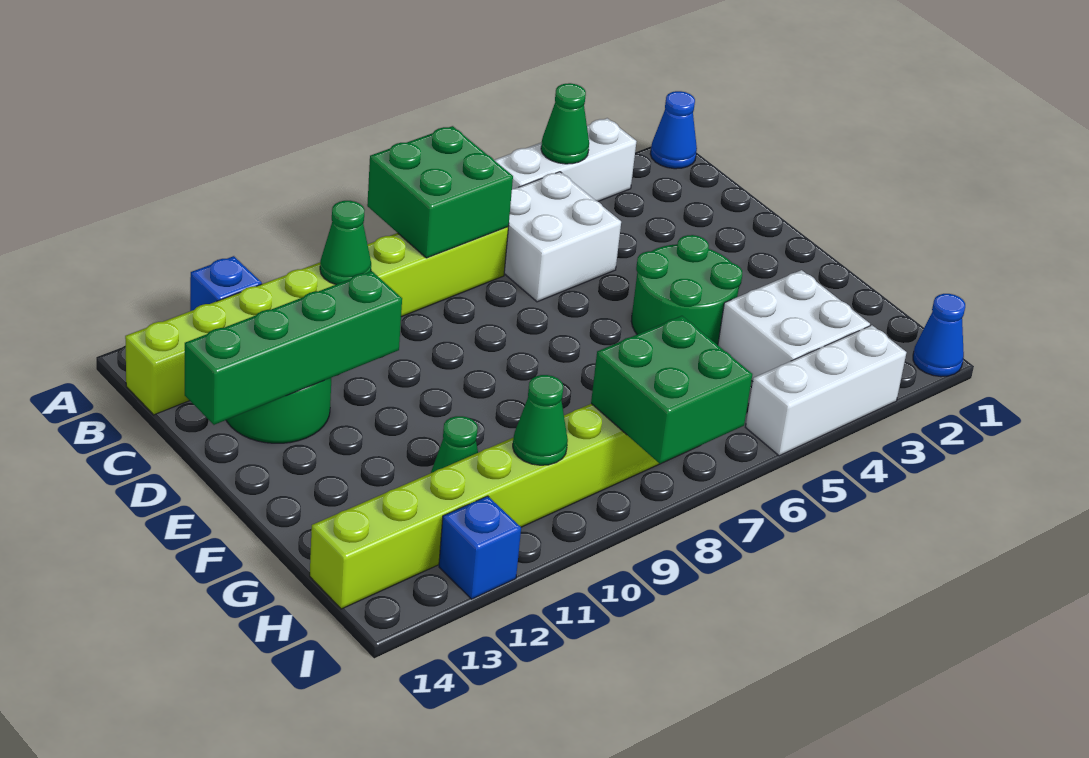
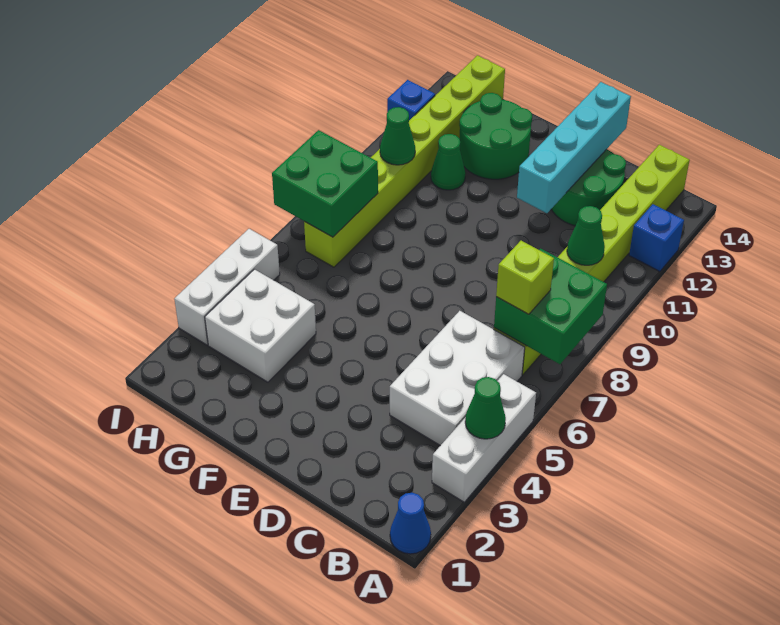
white 2x2 brick [504,172,621,302] -> white 2x3 brick [390,311,525,446]
none -> lime 1x1 brick [496,241,554,314]
green 1x4 brick [185,271,402,425] -> cyan 1x4 brick [517,82,631,213]
green 2x2 round brick [631,235,742,345] -> green 2x2 round brick moved to [459,93,532,179]
blue 1x1 cone [913,294,965,377] -> none

